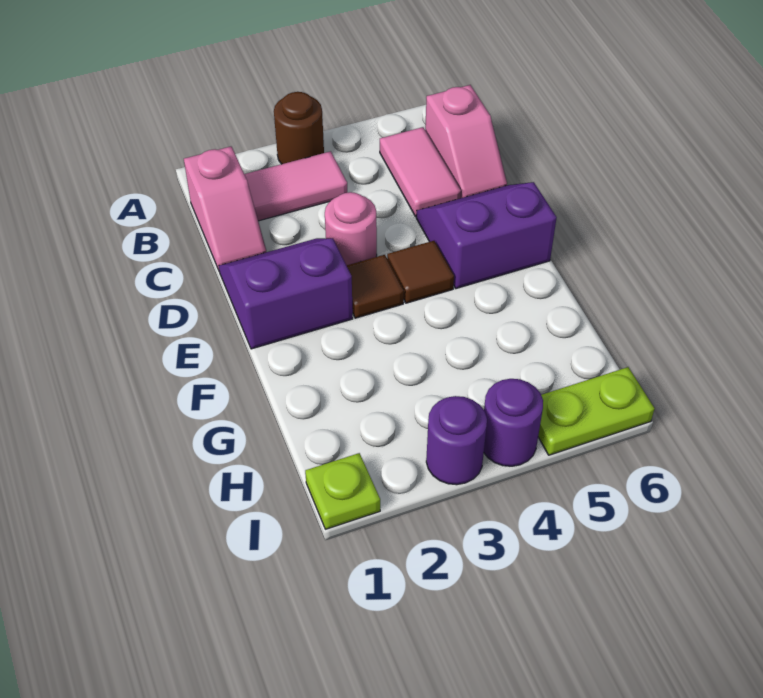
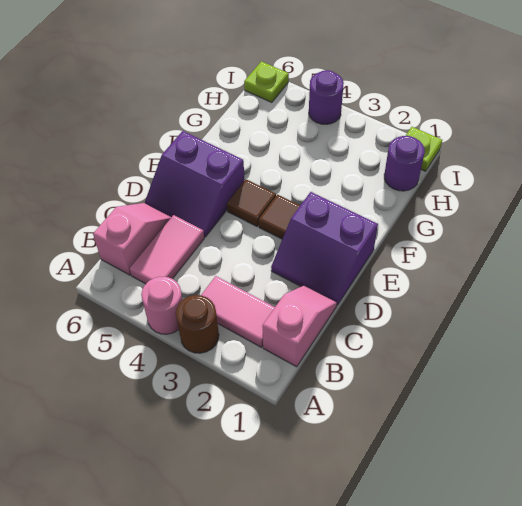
pink 1x1 round brick [325,192,377,265] -> pink 1x1 round brick moved to [141,277,183,334]
purple 1x1 round brick [426,396,487,485] -> purple 1x1 round brick moved to [384,136,425,191]
lime 1x2 plate [538,367,655,455] -> lime 1x1 plate [244,61,289,102]

